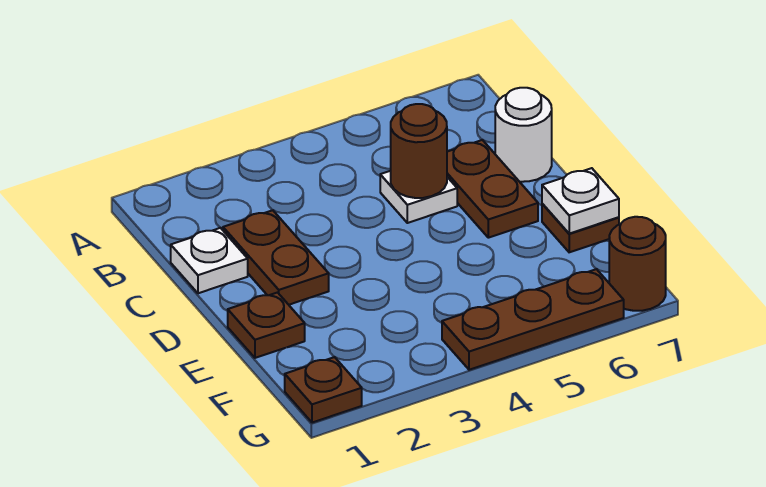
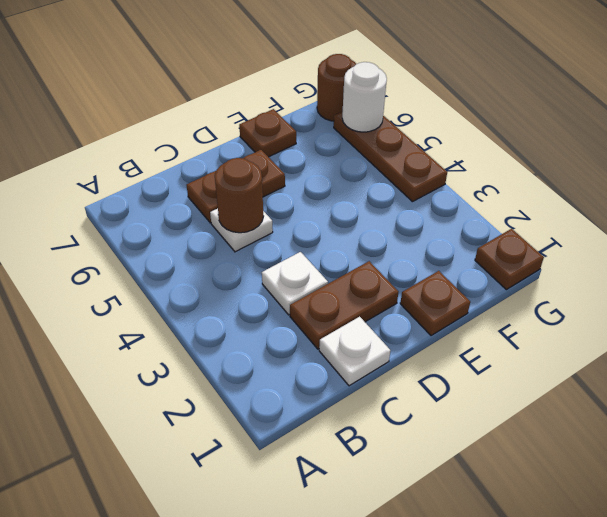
white 1x1 round brick [495,88,552,182] -> white 1x1 round brick moved to [342,62,387,132]
white 1x1 plate [542,168,619,234] -> white 1x1 plate moved to [262,252,328,315]

